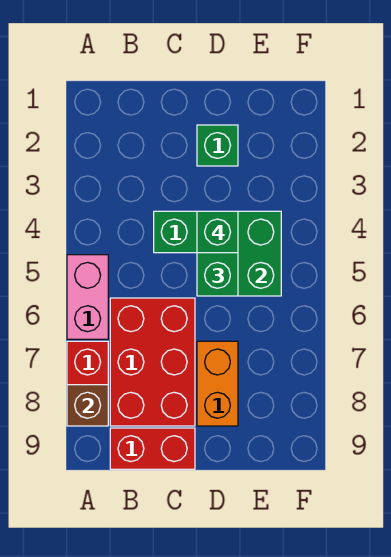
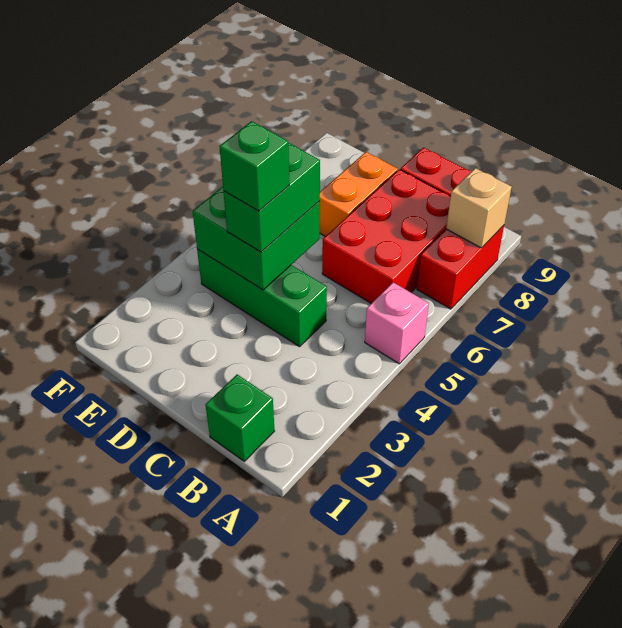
pink 1x2 brick [67,255,108,339] -> pink 1x1 brick [365,282,429,364]
brown 1x1 brick [67,385,108,426] -> tan 1x1 brick [446,168,512,248]
green 1x1 brick [197,125,238,166] -> green 1x1 brick moved to [205,374,274,461]

